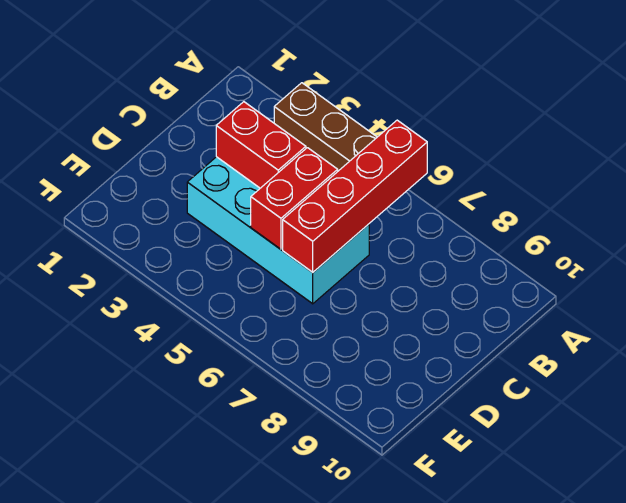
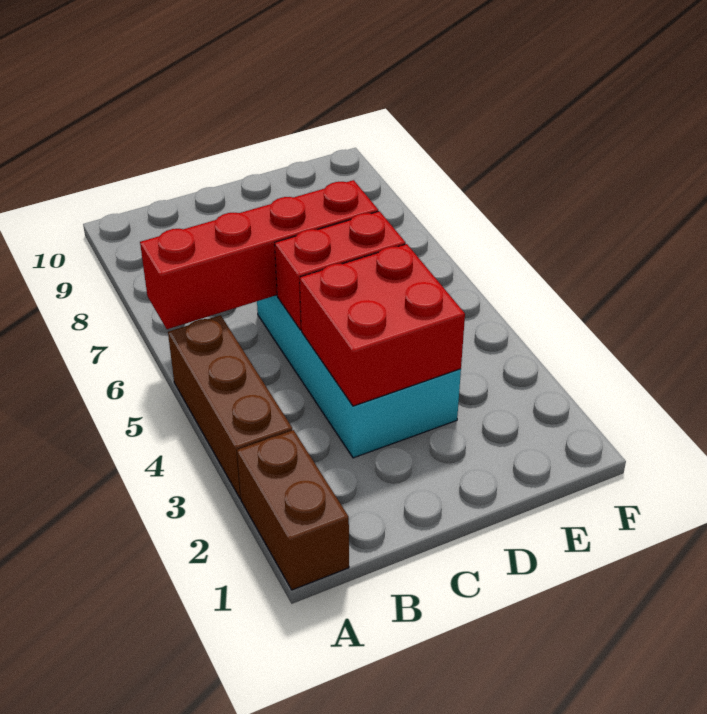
none -> brown 1x2 brick [237,430,349,590]
red 1x2 brick [216,102,306,188] -> red 2x2 brick [300,244,465,406]

